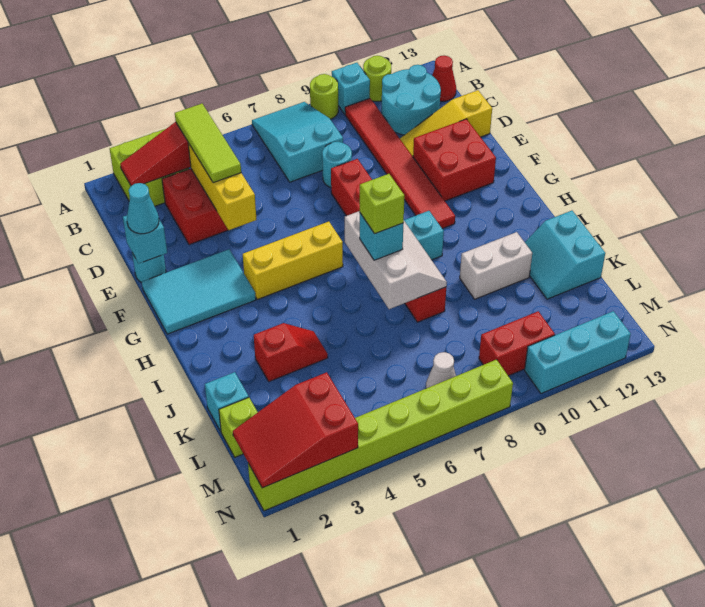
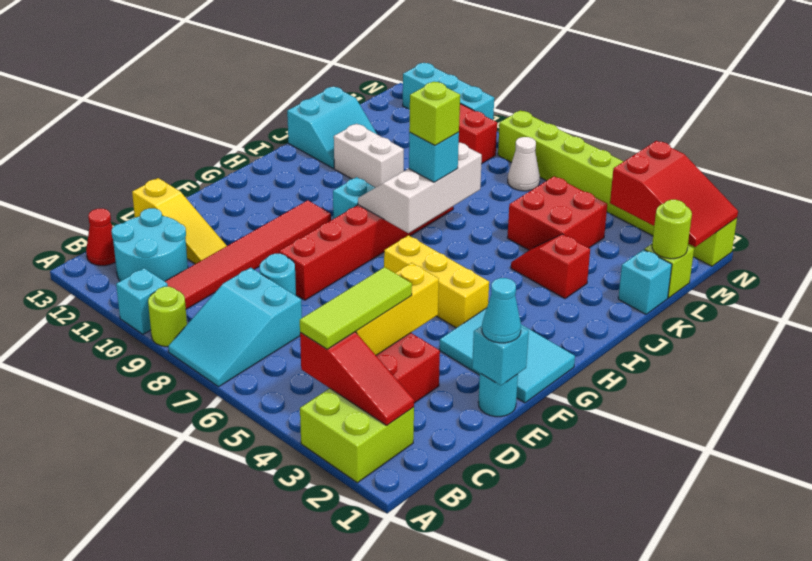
lime 1x1 round brick [363,56,391,101] -> lime 1x1 round brick moved to [652,200,692,259]
red 2x2 brick [413,119,496,201] -> red 2x2 brick moved to [507,176,607,250]

